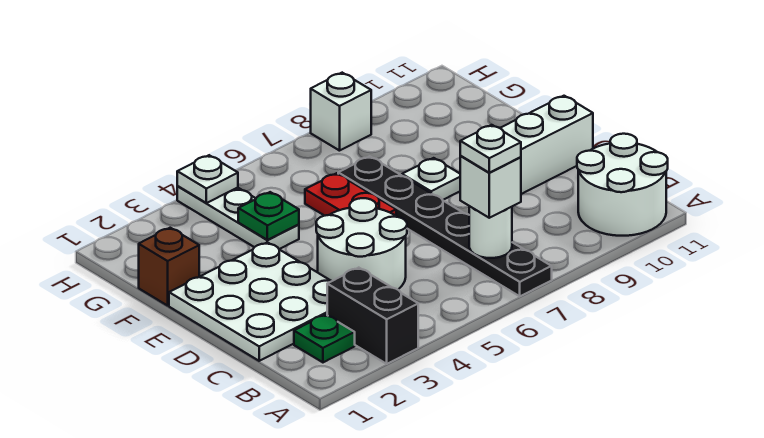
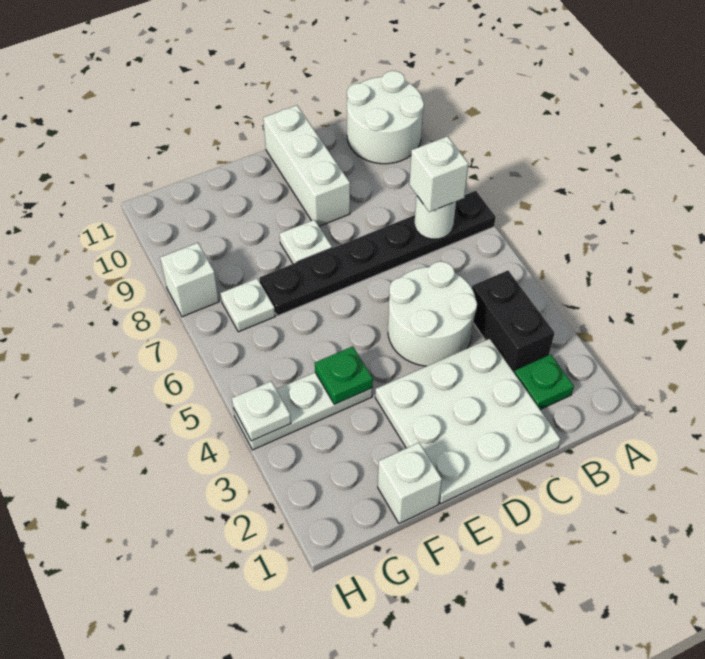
black 1x2 brick [327,268,418,364] -> black 1x2 brick turned to [472,271,554,372]
white 1x1 plate [460,125,521,173] -> white 1x1 plate moved to [221,278,275,332]
red 1x2 plate [305,173,396,216] -> none
brown 1x1 brick [139,228,199,306] -> white 1x1 brick [378,443,442,524]

